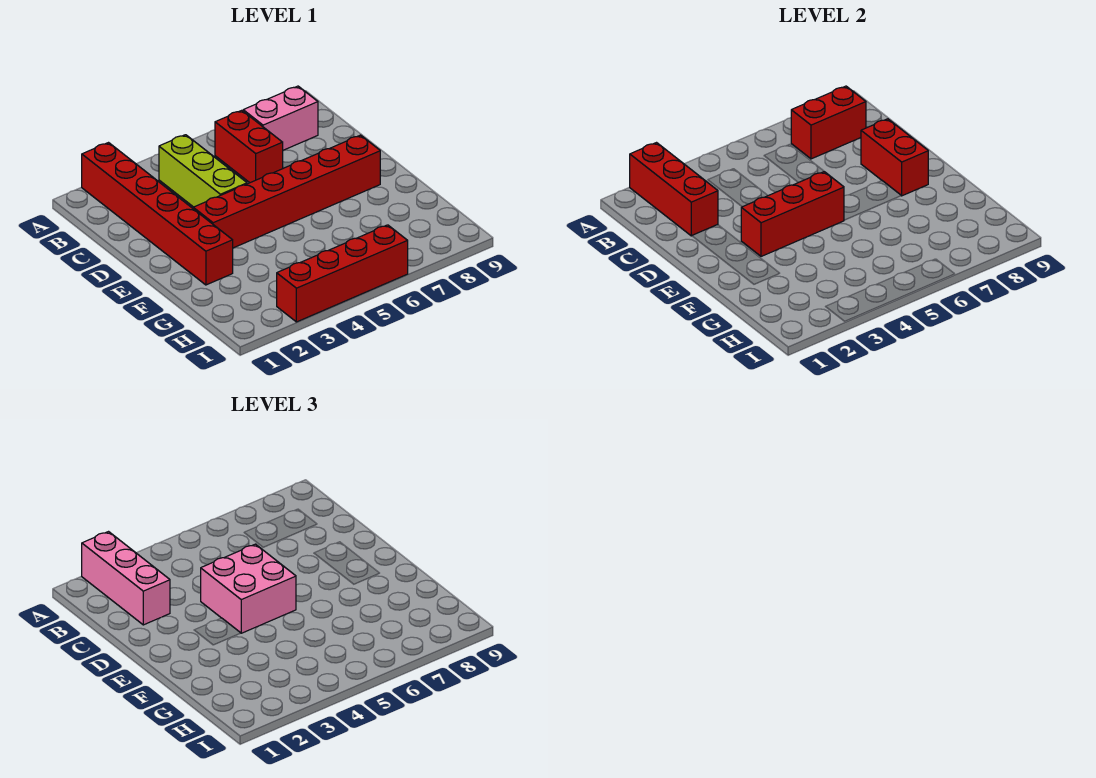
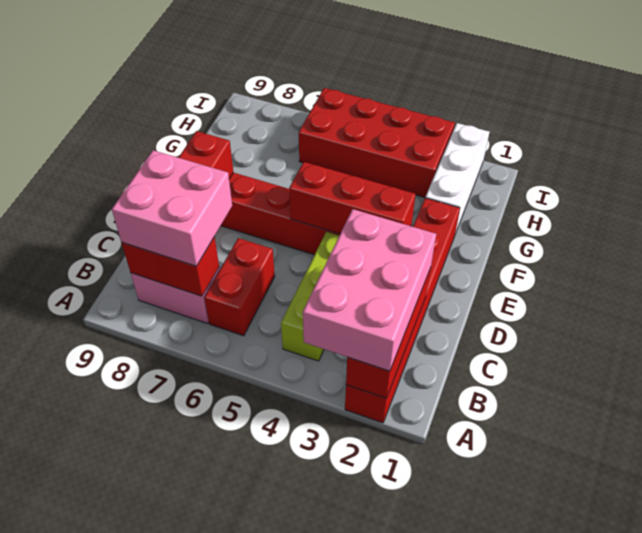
pink 1x3 brick [82,532,170,625] -> pink 2x3 brick [303,209,436,371]
pink 2x2 brick [201,544,296,633] -> pink 2x2 brick moved to [112,150,232,266]
none -> white 1x3 brick [425,123,489,234]
red 1x4 brick [277,225,408,322] -> red 2x4 brick [299,88,455,198]

